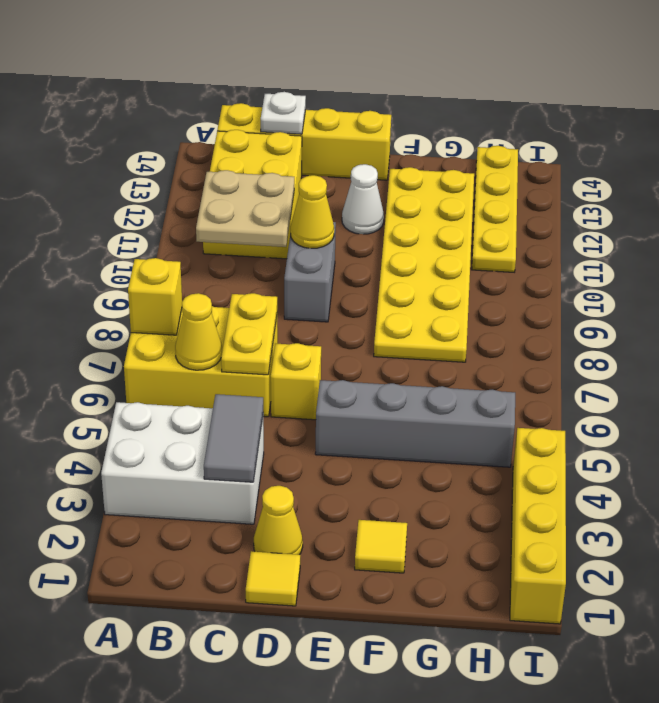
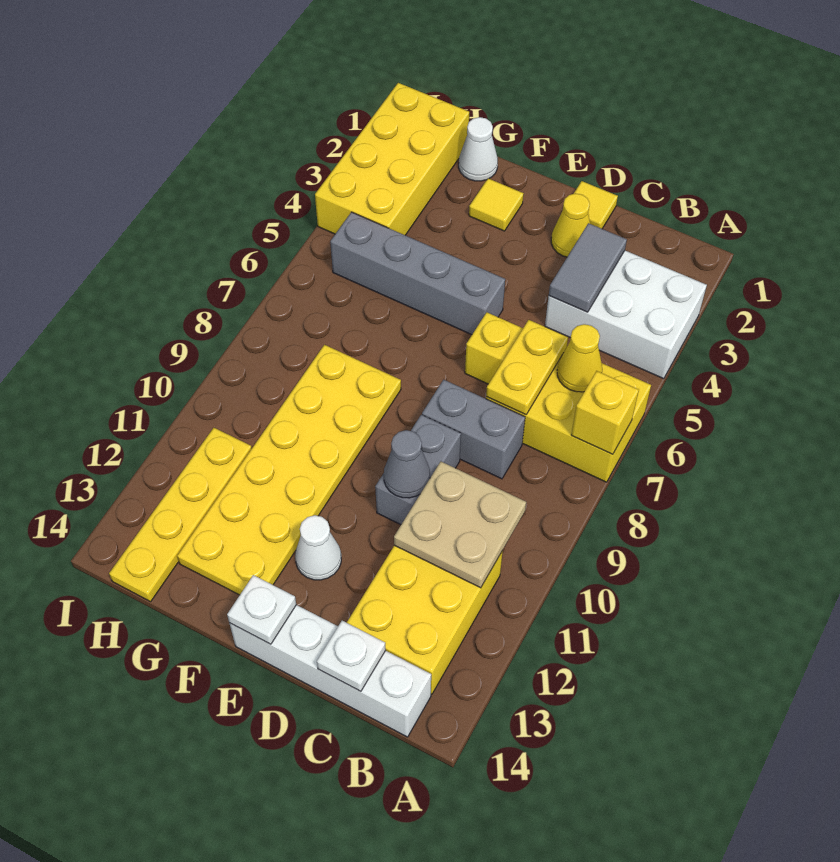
yellow 1x4 brick [217,103,391,180] -> white 1x4 brick [229,605,431,737]
none -> grey 1x2 brick [422,380,525,479]
yellow 1x1 cone [290,175,334,248] -> grey 1x1 cone [384,430,430,498]
none -> white 1x1 plate [227,575,296,644]
none -> white 1x1 cone [459,117,498,181]
yellow 1x4 brick [510,428,566,624] -> yellow 2x4 brick [315,83,469,235]

